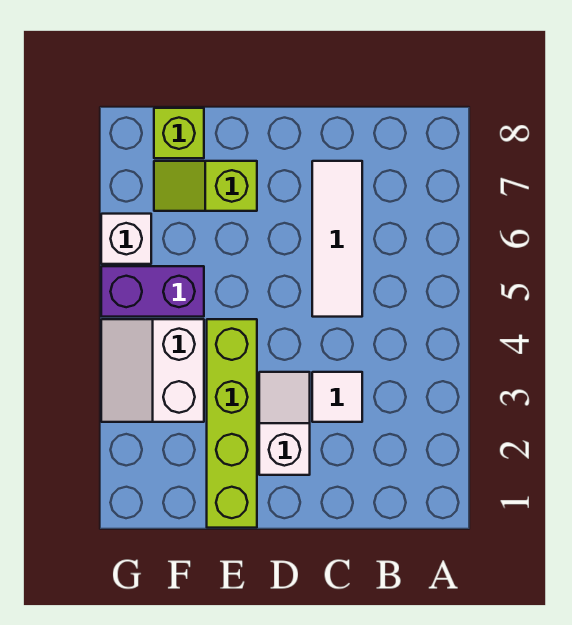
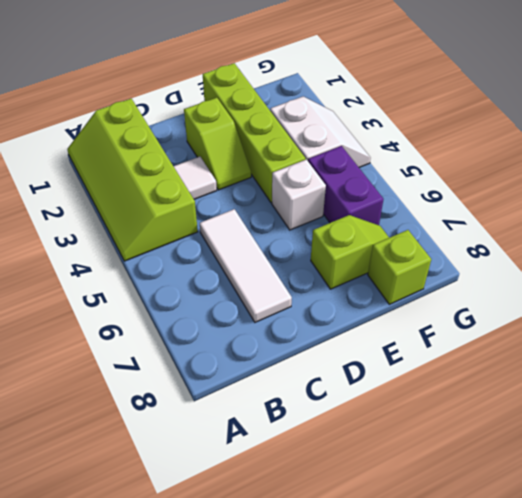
none -> lime 2x4 slope [67,99,198,261]
white 1x2 slope [259,372,310,475] -> lime 1x2 slope [184,98,251,190]
purple 1x2 brick [101,266,204,317] -> purple 1x2 brick turned to [308,146,384,225]
white 1x1 brick [101,214,151,264] -> white 1x1 brick moved to [272,159,326,230]

